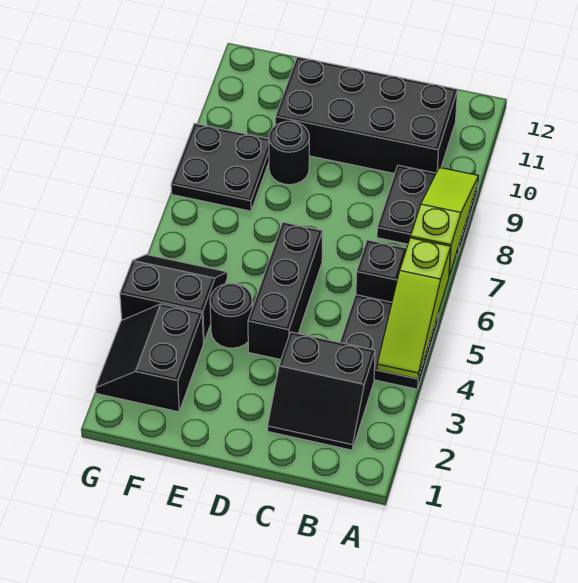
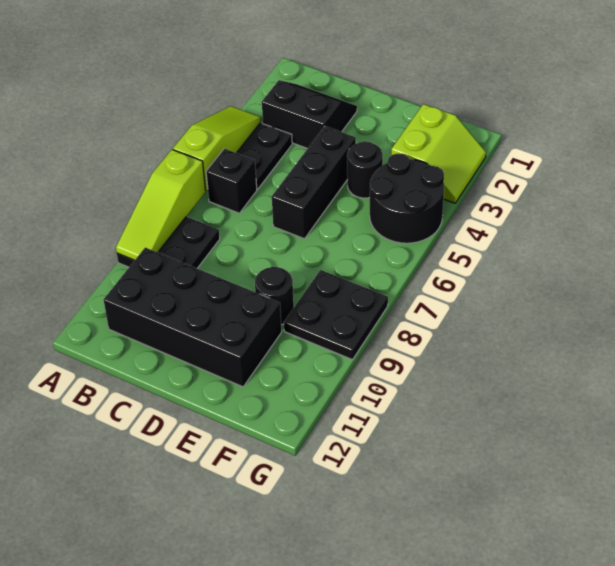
black 2x2 slope [96,304,203,412] -> lime 2x2 slope [391,104,486,203]
black 2x2 slope [120,254,227,343] -> black 2x2 round brick [370,154,444,243]

